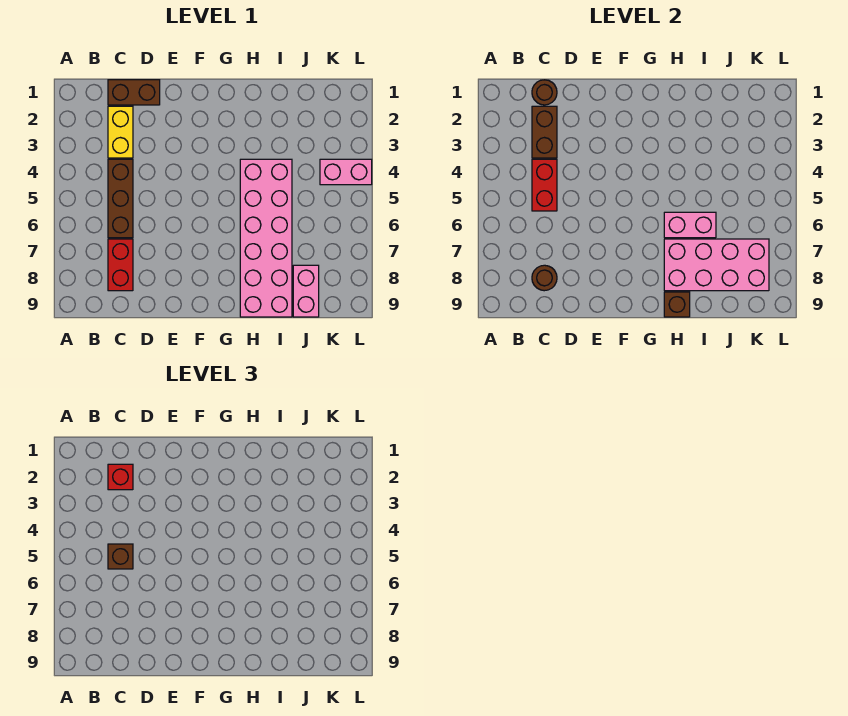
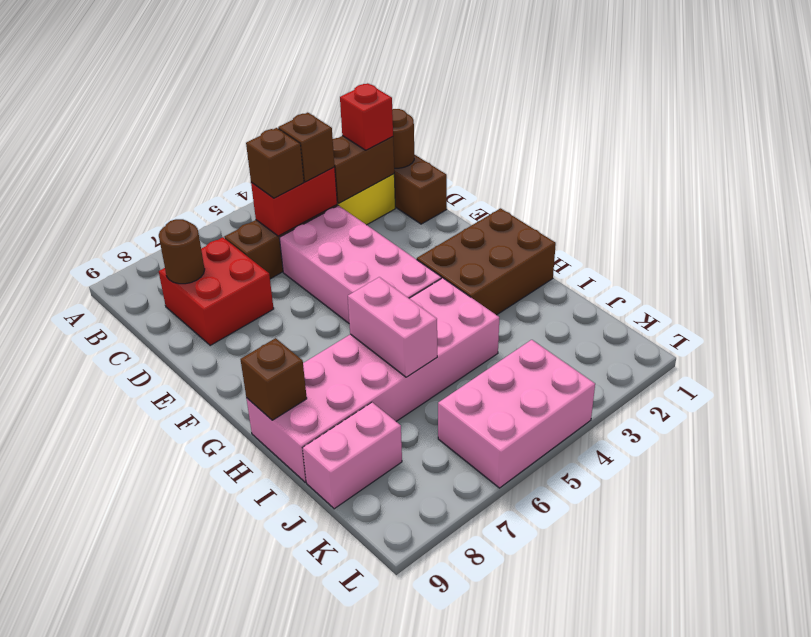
none -> brown 1x1 brick [278,113,335,182]
red 1x2 brick [108,239,133,291] -> red 2x2 brick [159,237,274,345]
none -> brown 2x3 brick [417,208,556,315]
pink 2x4 brick [664,239,769,291] -> pink 2x4 brick moved to [280,205,441,323]
pink 1x2 brick [320,159,372,185] -> pink 2x3 brick [438,340,595,488]

